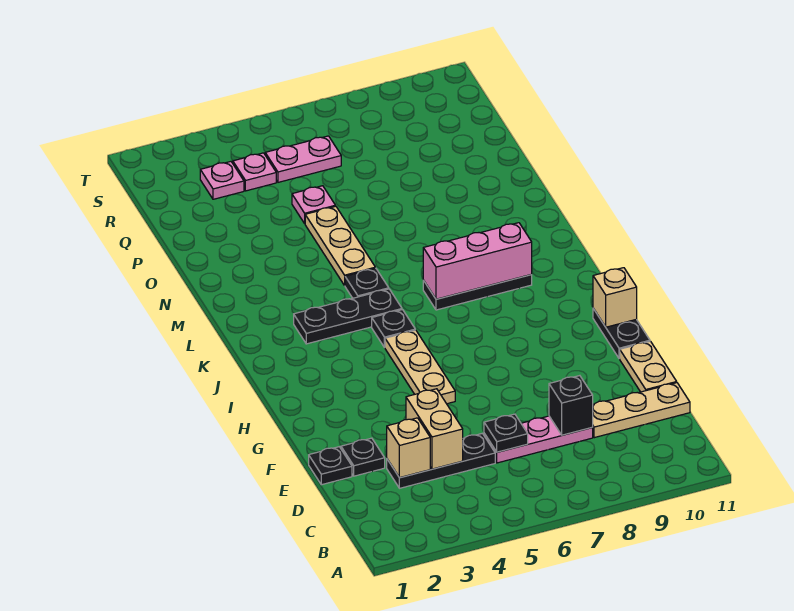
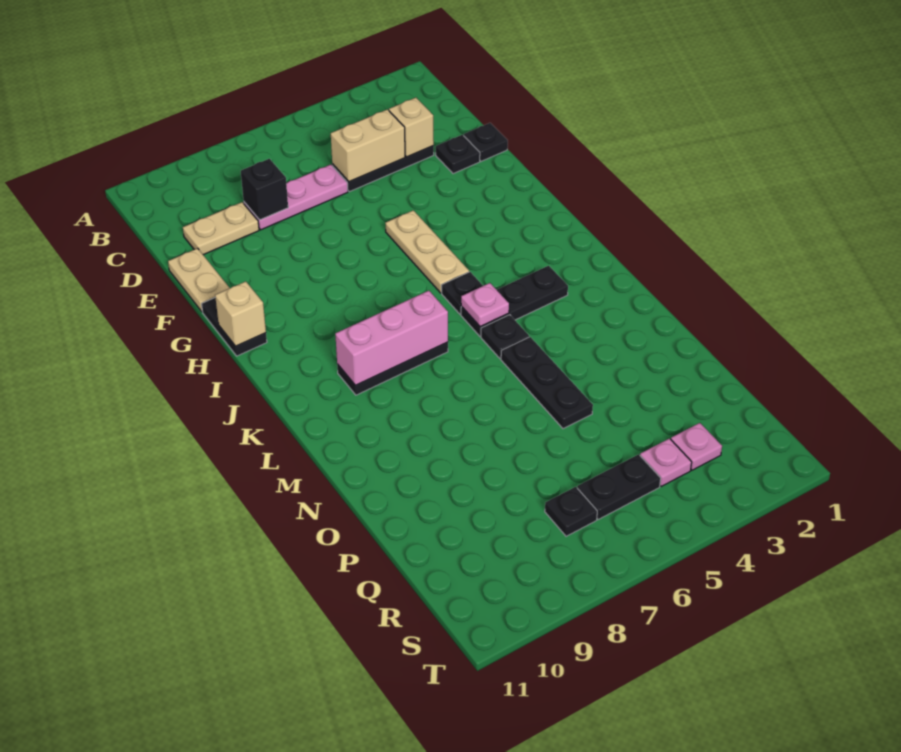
tan 1x2 brick [406,389,463,469] -> tan 1x2 brick turned to [331,109,405,182]
black 1x1 plate [484,414,528,452] -> black 1x1 plate moved to [545,487,597,536]
tan 1x3 plate [592,383,690,438] -> tan 1x2 plate [183,202,259,255]
tan 1x3 plate [305,206,375,285] -> black 1x3 plate [501,337,593,429]
pink 1x1 plate [292,186,335,223] -> pink 1x1 plate moved to [461,283,509,327]
pink 1x2 plate [265,136,341,182] -> black 1x2 plate [577,454,661,519]

